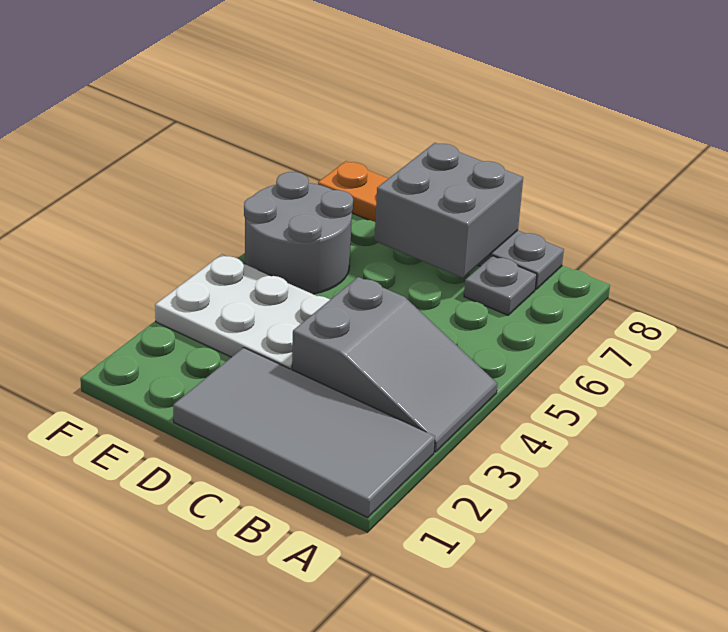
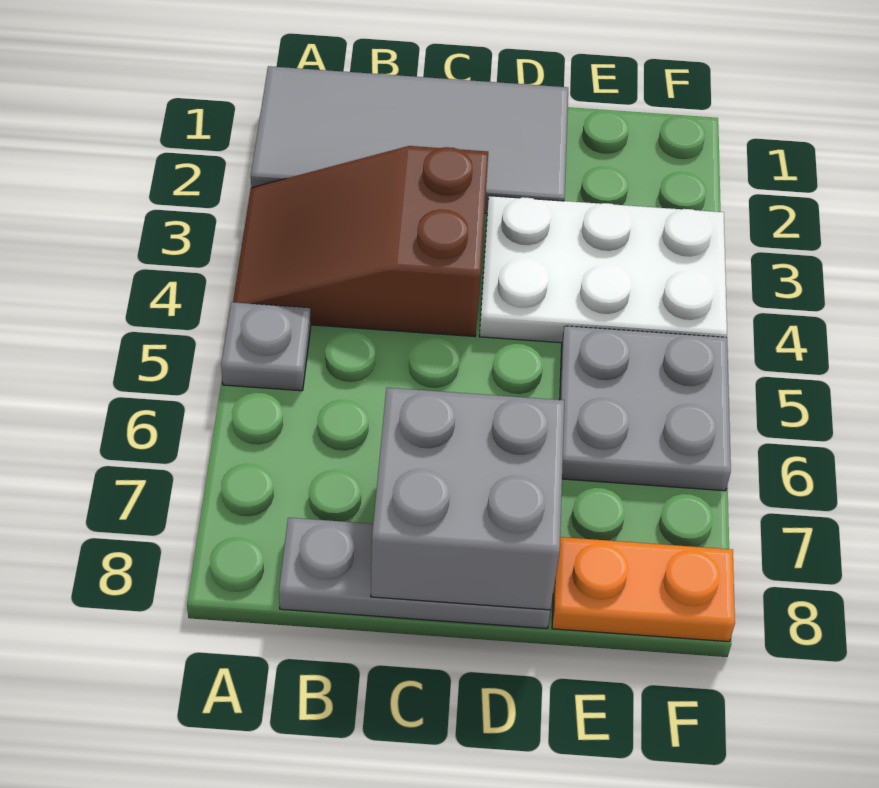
grey 2x3 slope [292,277,497,452] -> brown 2x3 slope [233,146,488,337]
grey 1x1 plate [464,256,537,315] -> grey 1x1 plate moved to [221,302,311,391]
grey 2x2 round brick [244,172,353,294] -> grey 2x2 plate [560,326,731,491]

